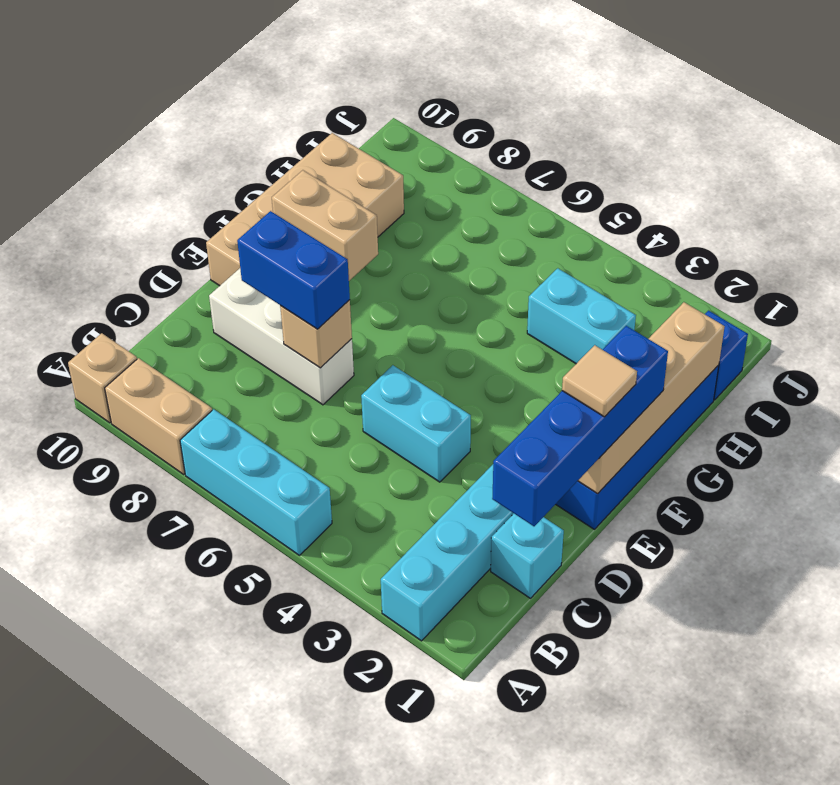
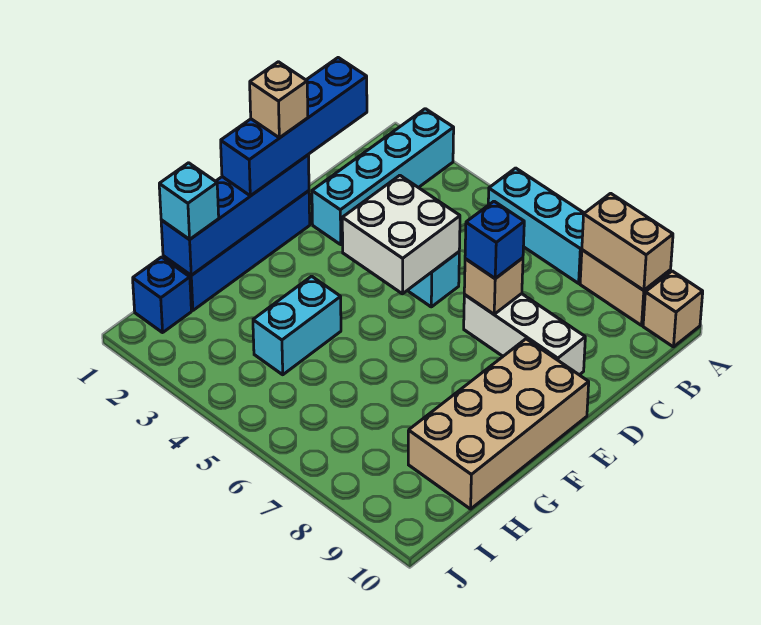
cyan 1x1 brick [491,514,564,598] -> cyan 1x1 brick moved to [159,163,219,240]
none -> white 2x2 brick [342,175,460,294]
blue 1x2 brick [237,211,350,329] -> blue 1x1 brick [465,201,524,278]
tan 1x4 brick [578,302,725,493] -> blue 1x4 brick [161,155,309,275]
tan 1x1 tile [562,345,637,417] -> tan 1x1 brick [250,62,308,138]
tan 1x2 brick [272,170,378,281] -> tan 1x2 brick moved to [582,193,673,290]
cyan 1x2 brick [527,268,636,364] -> cyan 1x2 brick turned to [253,276,341,375]

